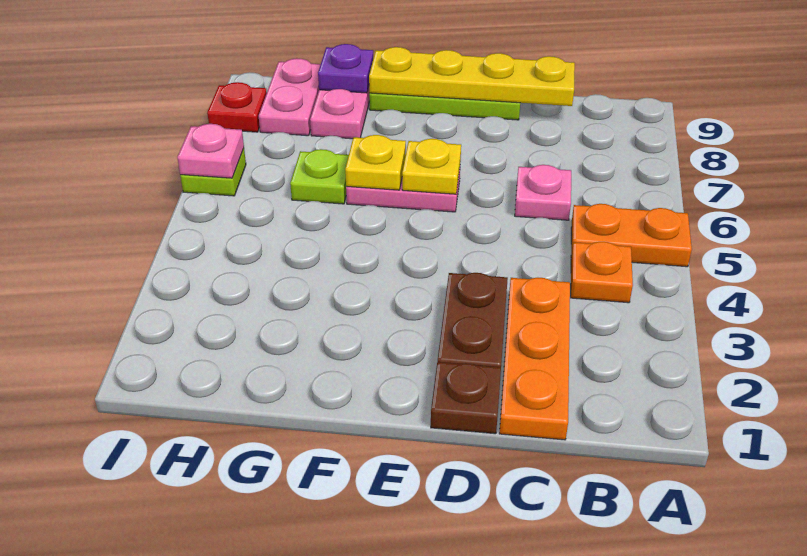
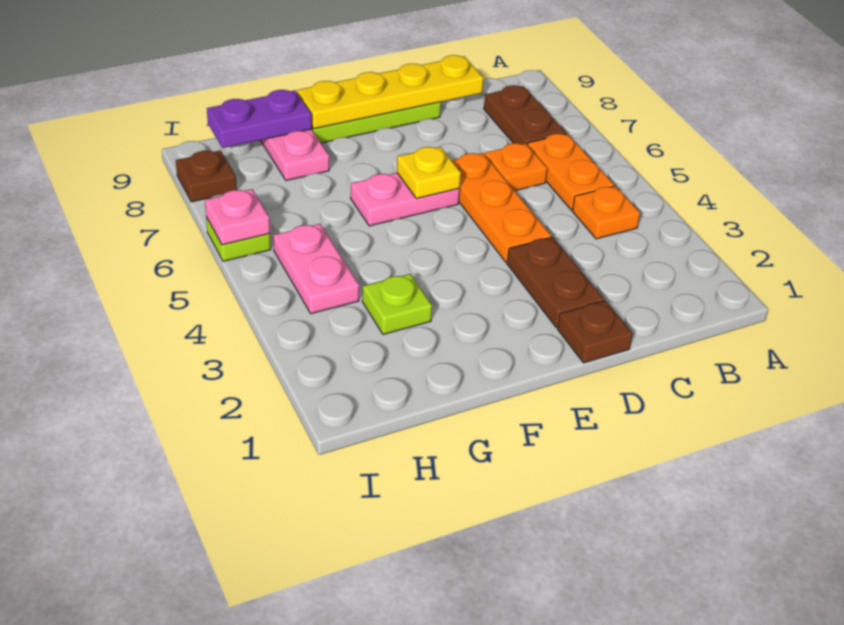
orange 1x2 plate [571,204,692,267] -> orange 1x2 plate turned to [528,134,614,210]
none -> brown 1x2 plate [484,85,566,145]
orange 1x3 plate [499,278,570,440] -> orange 1x3 plate moved to [451,153,551,262]
pink 1x1 plate [515,165,571,220] -> orange 1x1 plate [485,143,547,191]
yellow 1x1 plate [345,135,406,190] -> none
lime 1x1 plate [290,149,349,204] -> lime 1x1 plate moved to [362,274,432,334]
purple 1x1 plate [318,44,373,93] -> purple 1x2 plate [207,90,312,148]
pink 1x2 plate [259,58,321,136] -> pink 1x2 plate moved to [273,224,359,314]
red 1x1 plate [207,82,267,132] -> brown 1x1 plate [176,150,237,202]

